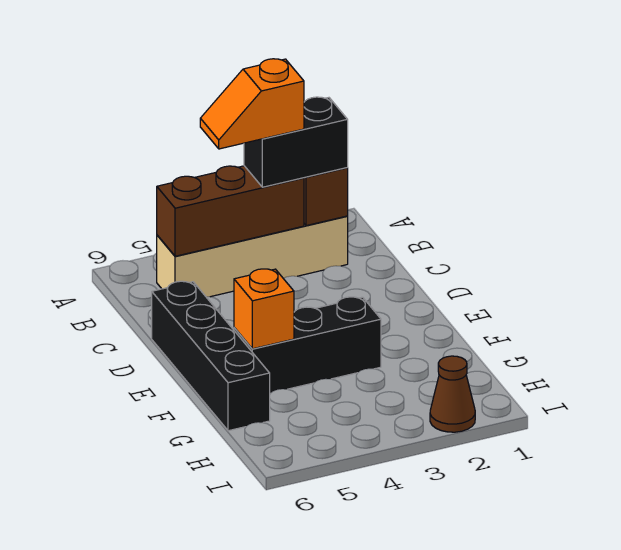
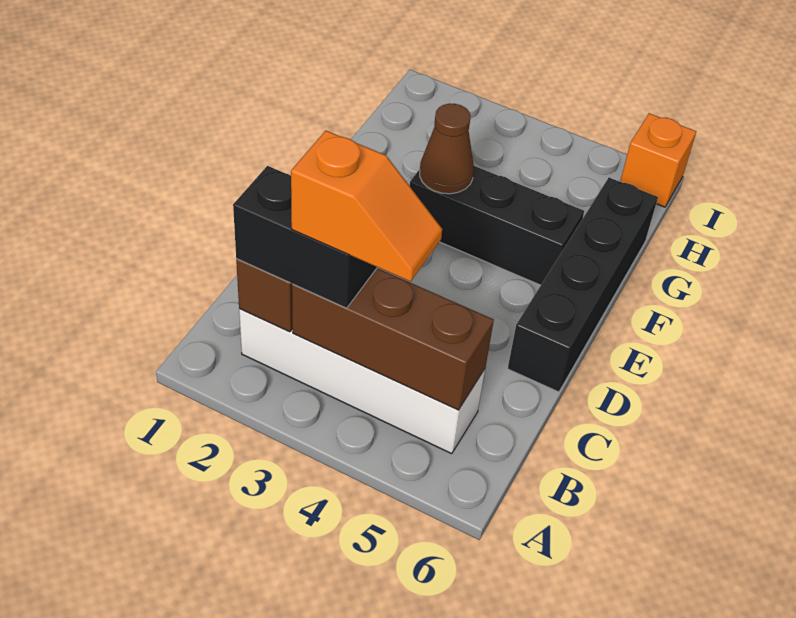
tan 1x4 brick [157,216,348,297] -> white 1x4 brick [239,309,485,454]
orange 1x1 brick [234,269,294,349] -> orange 1x1 brick moved to [620,113,696,207]
brown 1x1 cone [430,356,475,432] -> brown 1x1 cone moved to [420,104,474,194]

